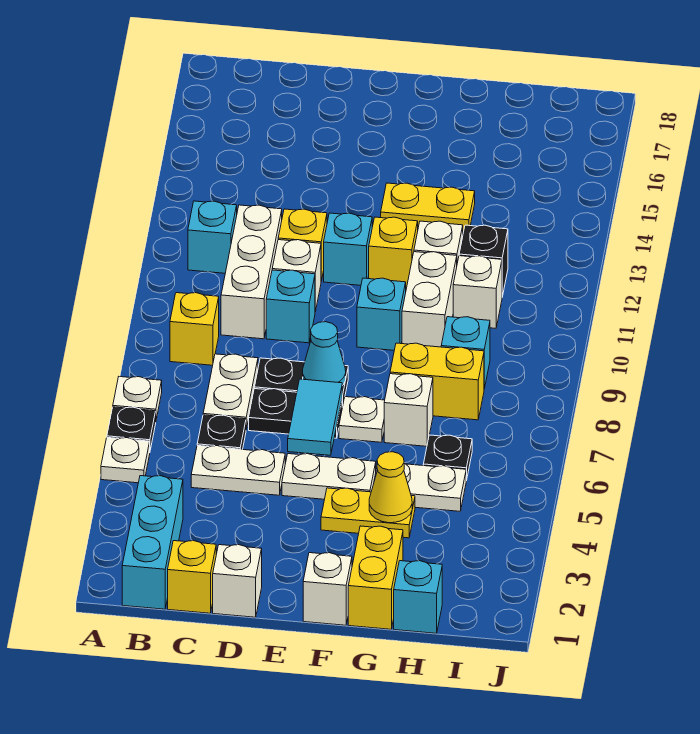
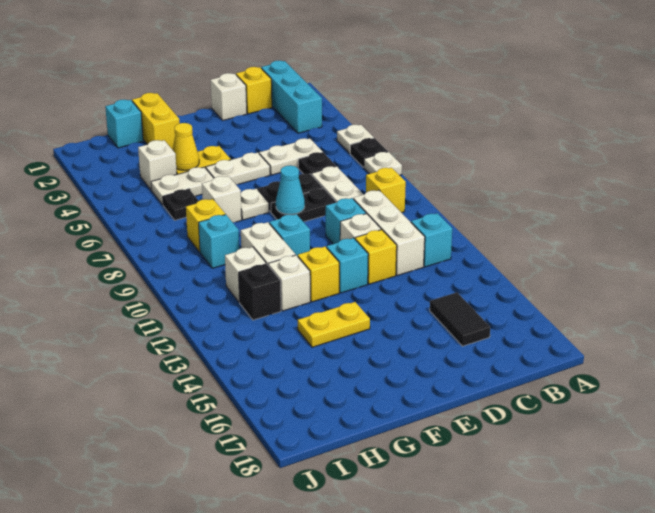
none -> black 1x2 tile [430,292,490,346]
cyan 1x2 tile [288,379,342,455] -> none
white 1x1 brick [303,553,352,625] -> white 1x1 brick moved to [138,140,177,190]
yellow 1x2 brick [390,343,484,420] -> yellow 1x1 brick [186,199,225,252]

